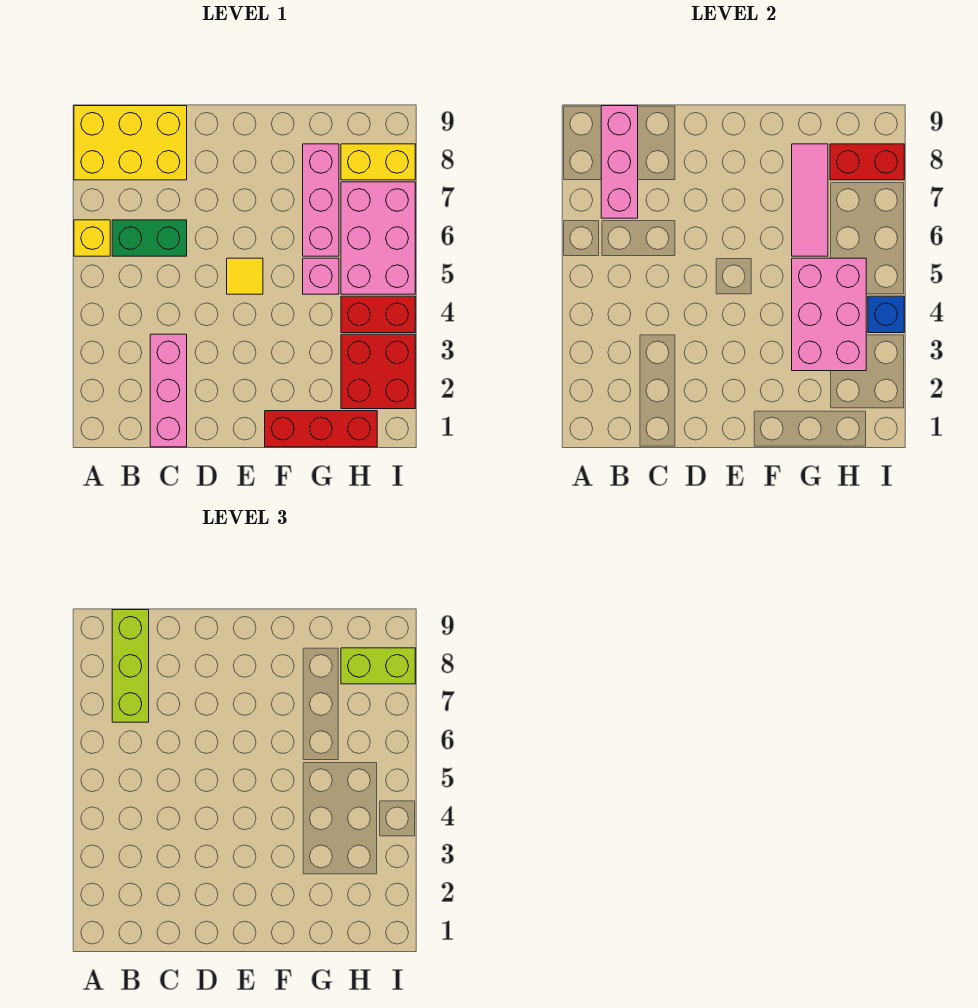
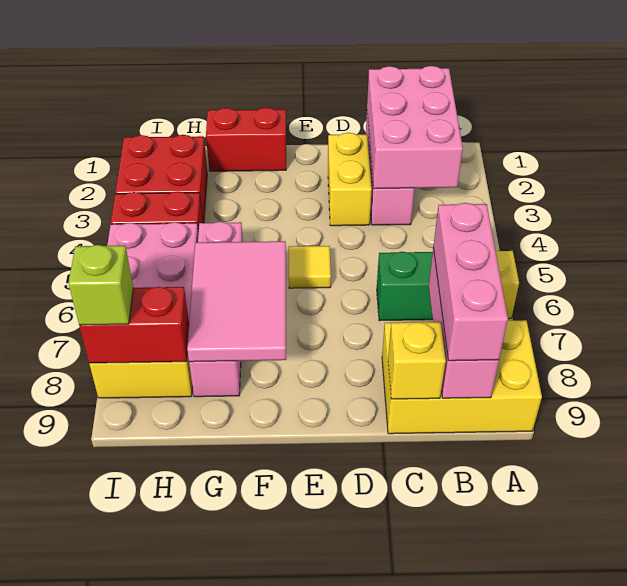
lime 1x3 brick [112,610,149,722] -> pink 1x3 brick [433,203,508,361]
none -> yellow 1x1 brick [388,322,446,399]
none -> yellow 1x2 brick [328,133,372,226]
red 1x3 brick [265,411,377,447] -> red 1x2 brick [206,107,286,171]
pink 2x3 brick [792,258,866,371] -> pink 2x3 brick moved to [367,66,463,189]
pink 1x3 tile [792,144,828,256] -> pink 2x3 tile [187,241,286,362]
lime 1x2 brick [341,648,415,684] -> lime 1x1 brick [68,245,133,325]
blue 1x1 brick [868,296,904,333] -> none

